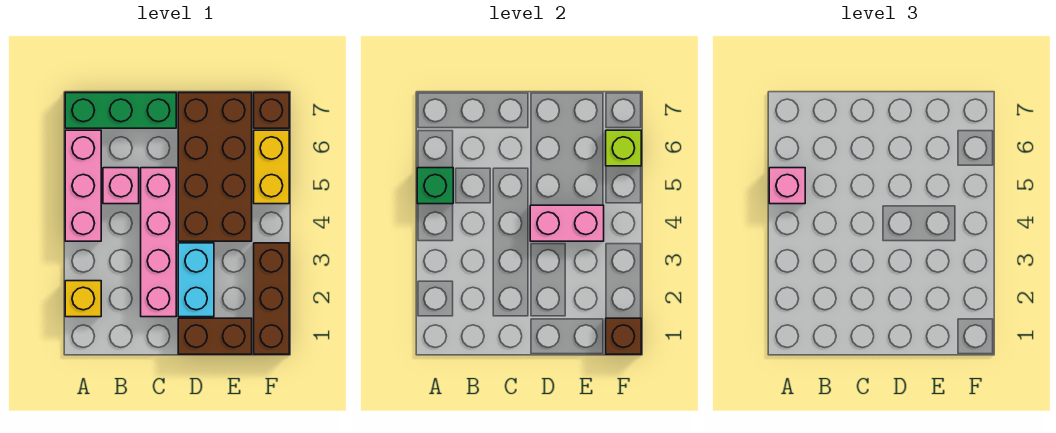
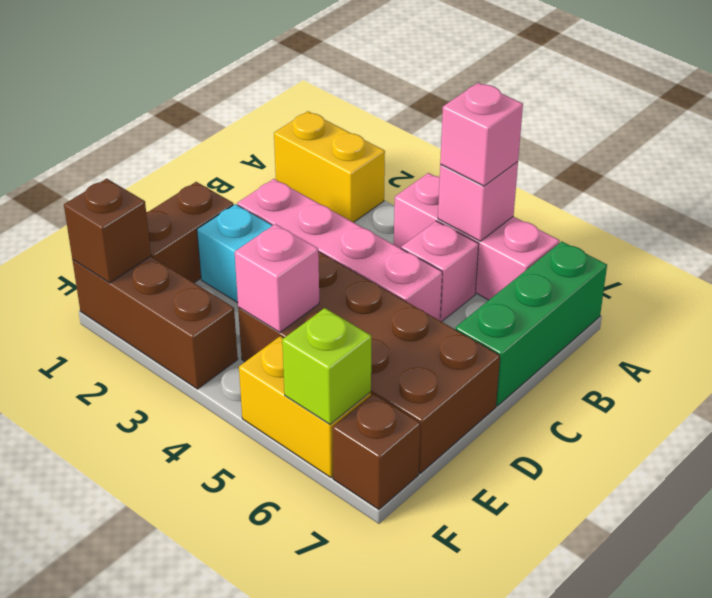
yellow 1x1 brick [65,281,101,317] -> yellow 1x2 brick [274,111,385,222]
green 1x1 brick [417,168,453,204] -> pink 1x1 brick [438,162,518,241]
pink 1x2 brick [530,205,604,241] -> pink 1x1 brick [235,224,319,332]

